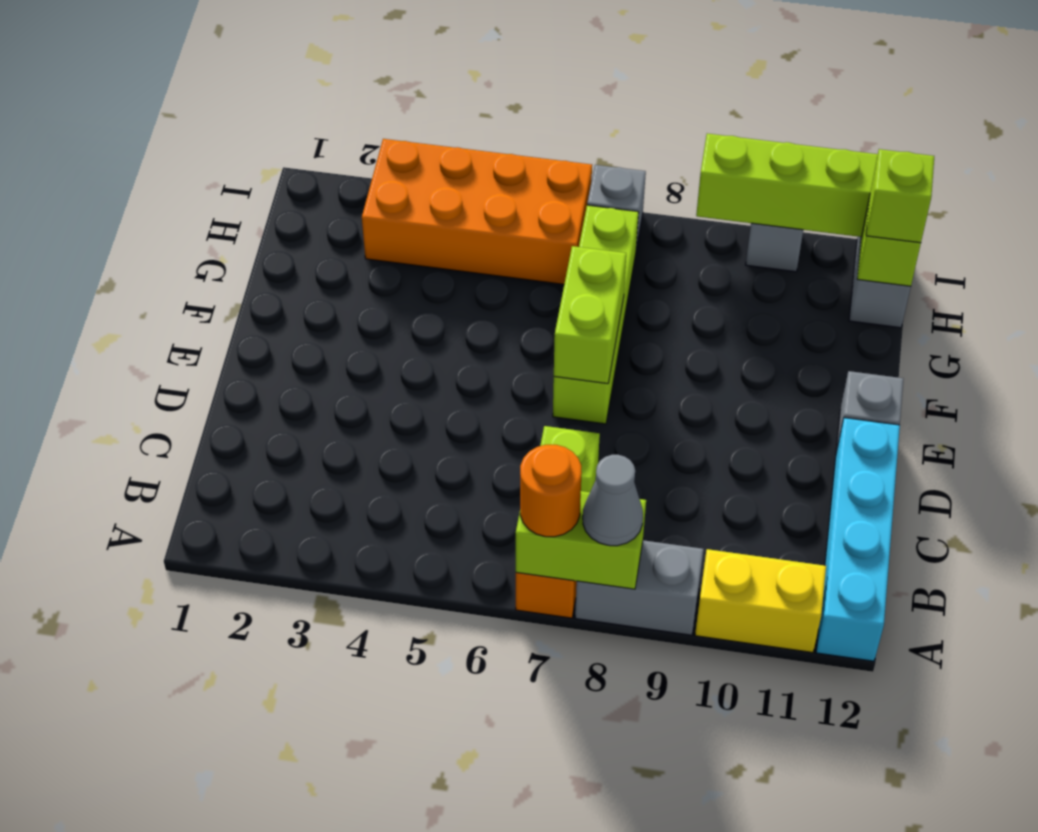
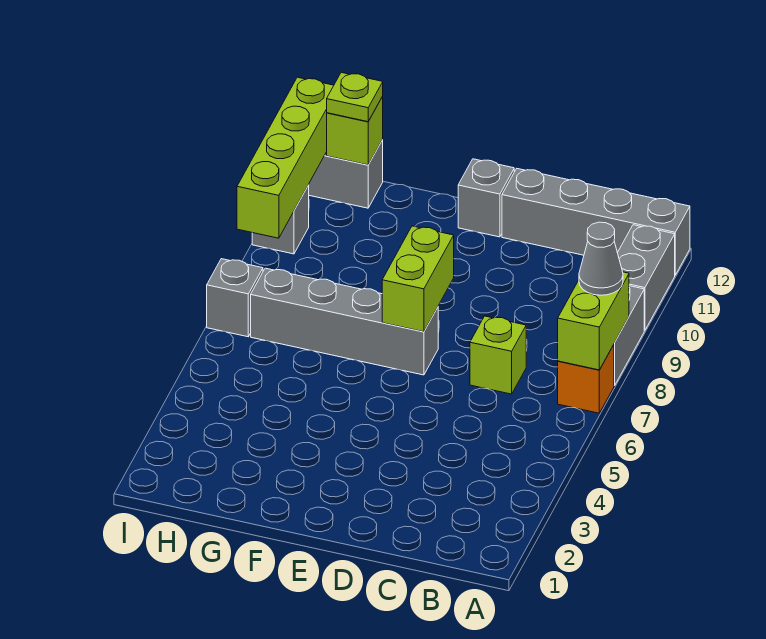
orange 1x1 round brick [520,445,582,537] -> none
yellow 1x2 brick [695,549,826,653] -> grey 1x2 brick [617,225,675,330]
cyan 1x4 brick [816,418,900,661] -> grey 1x4 brick [502,169,690,275]
lime 1x4 brick [553,205,639,424] -> grey 1x4 brick [251,268,438,375]
lime 1x2 brick [554,246,626,384] -> lime 1x2 brick turned to [382,226,454,332]
orange 2x4 brick [362,139,592,284] -> none
lime 1x1 brick [866,149,934,243] -> lime 1x1 plate [327,72,383,122]

